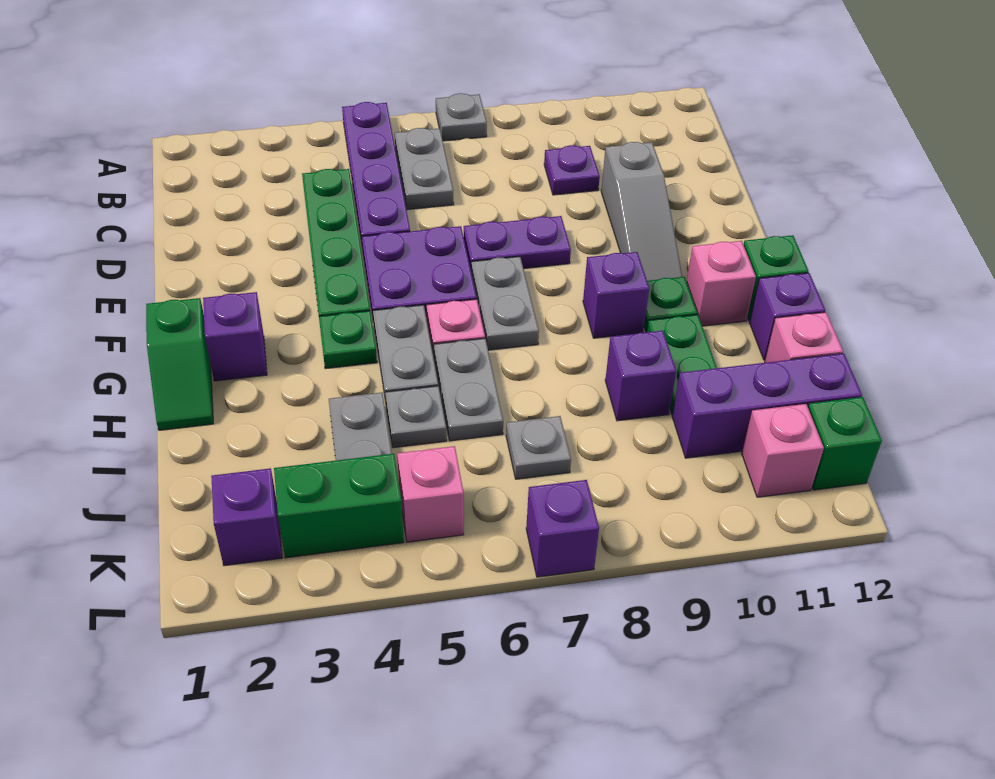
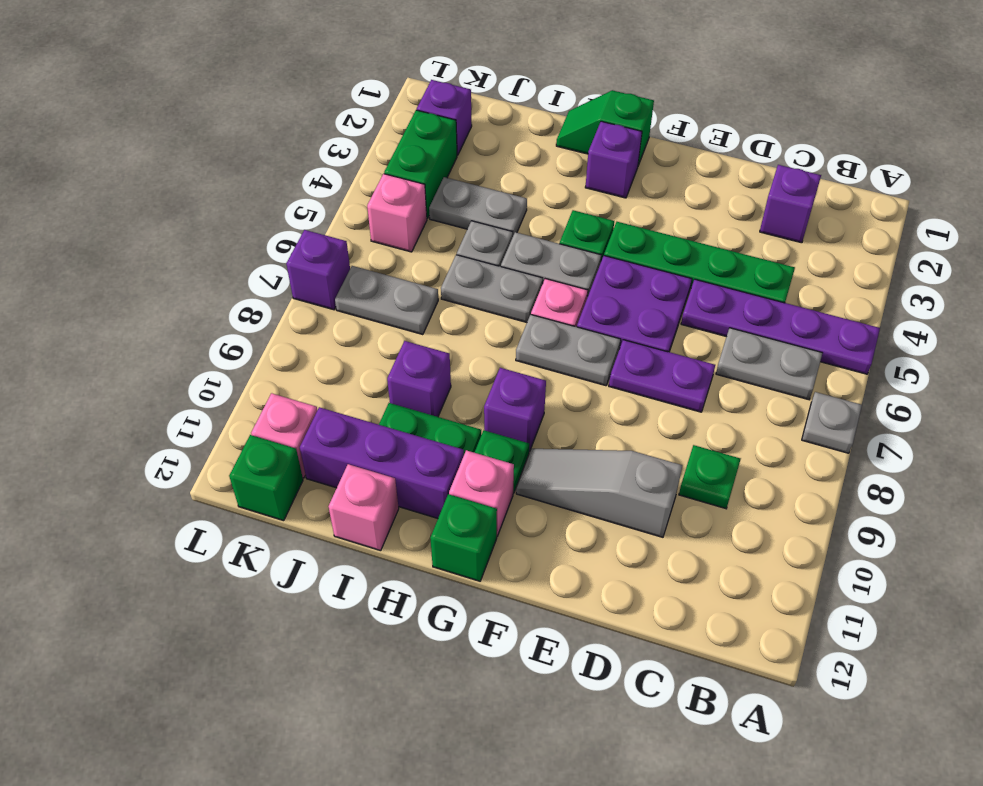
purple 1x1 plate [544,145,600,195] -> green 1x1 plate [679,445,741,509]
purple 1x2 plate [464,216,571,269] -> purple 1x2 plate turned to [609,340,715,412]
purple 1x1 brick [749,273,825,360] -> purple 1x1 brick moved to [760,165,821,243]
grey 1x1 plate [506,416,571,479] -> grey 1x2 plate [335,266,438,335]
purple 1x3 brick [672,354,862,458] -> purple 1x3 brick turned to [300,407,464,518]

